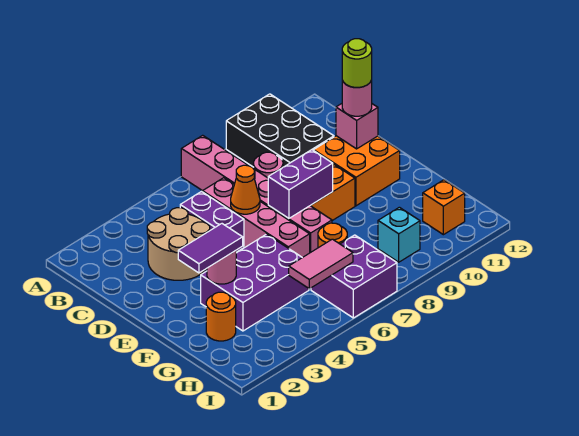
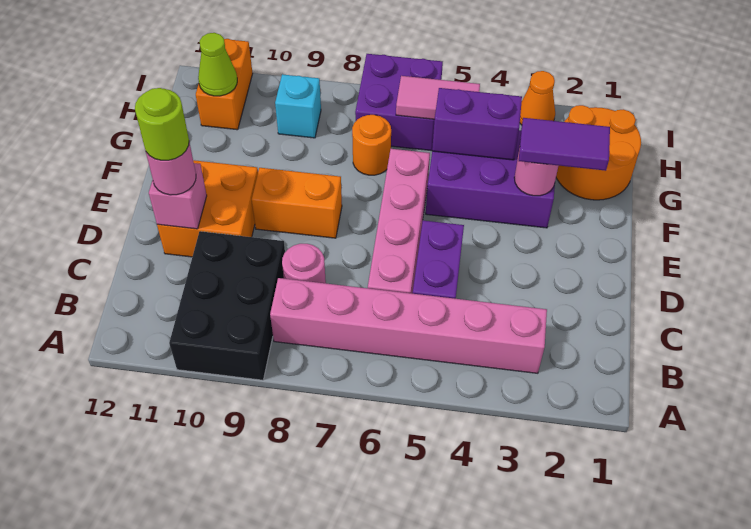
pink 1x6 brick [181,135,332,253] -> pink 1x6 brick turned to [270,278,547,373]
tan 2x2 round brick [147,208,210,280] -> none
orange 1x1 cone [231,165,260,214] -> orange 1x1 cone moved to [520,71,555,125]
purple 1x2 brick [268,150,333,218] -> purple 1x2 brick moved to [432,88,522,160]
orange 1x1 round brick [206,292,236,341] -> orange 2x2 round brick [556,105,641,200]
orange 1x1 brick [423,180,465,235] -> orange 1x2 brick [196,39,253,130]
none -> lime 1x1 cone [198,33,237,96]

